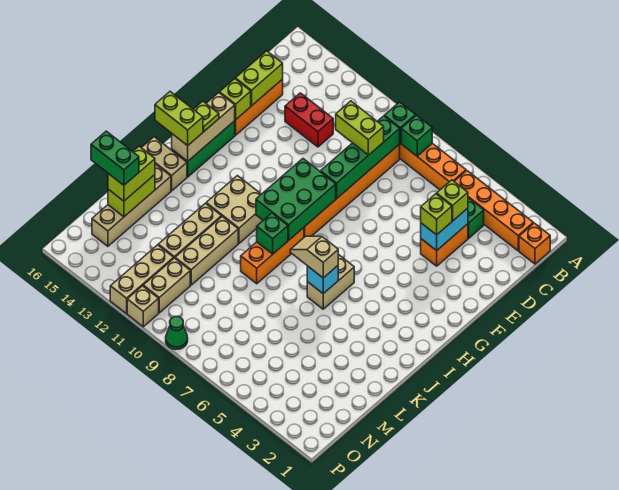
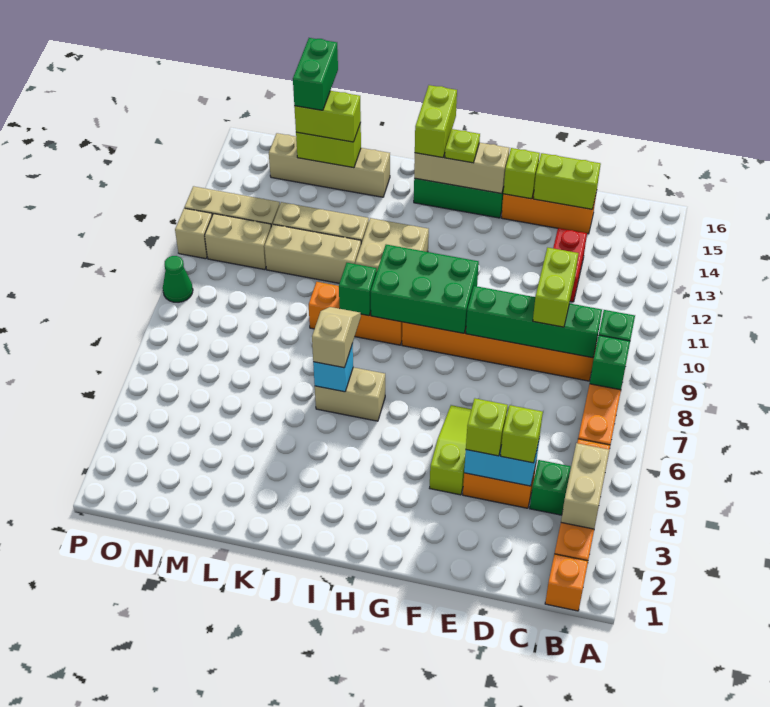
none -> lime 1x3 slope [430,405,471,495]
tan 1x2 brick [142,137,187,191] -> tan 1x2 brick moved to [561,443,609,529]

